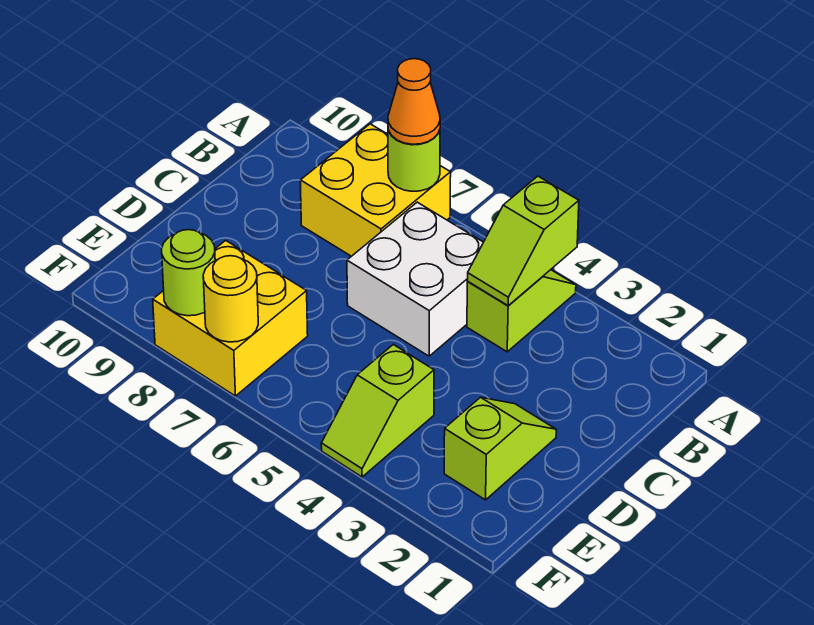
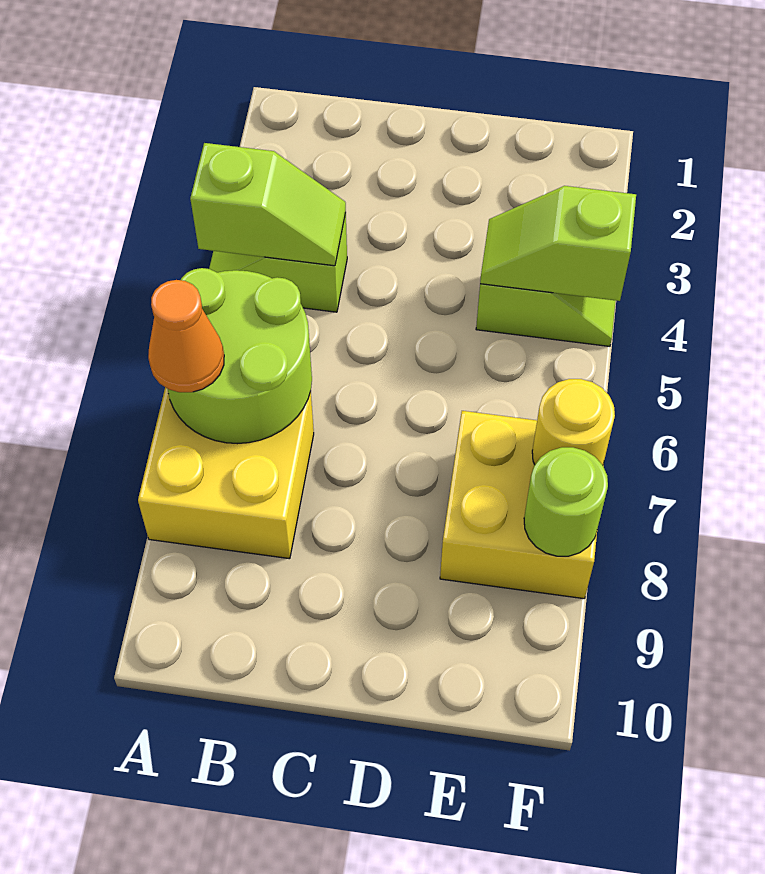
lime 1x1 round brick [388,130,440,191] -> lime 2x2 round brick [168,268,312,444]
white 2x2 brick [347,202,483,356] -> none
lime 1x2 slope [444,397,556,500] -> lime 1x2 slope moved to [480,186,636,301]

